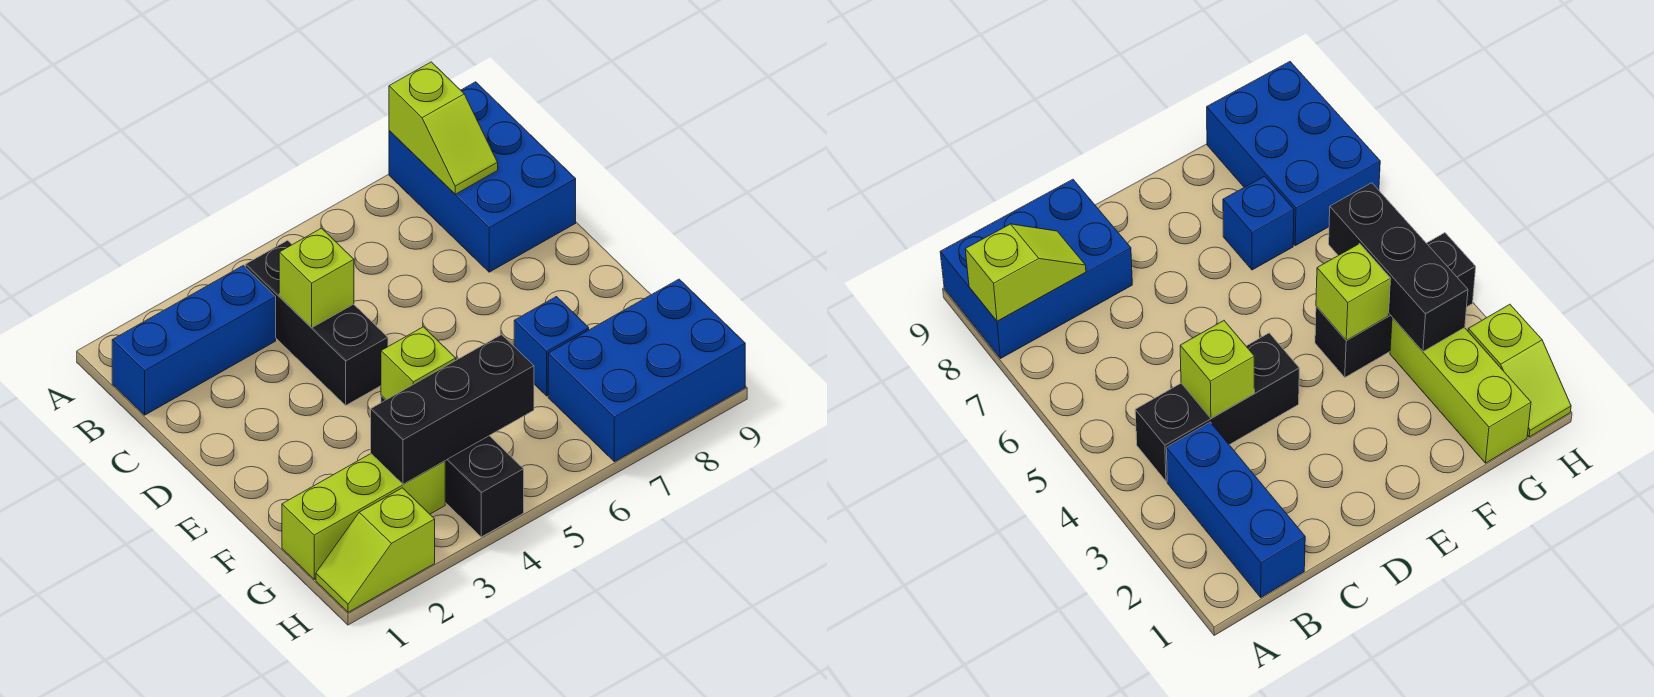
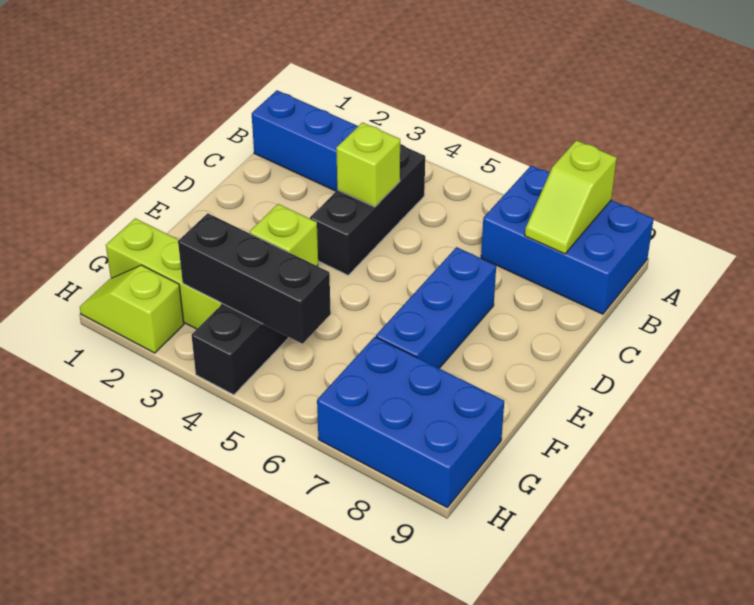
blue 2x3 brick [389,82,576,272] -> blue 2x3 brick turned to [481,166,653,314]
blue 1x1 brick [514,297,589,396] -> blue 1x3 brick [376,247,496,368]

